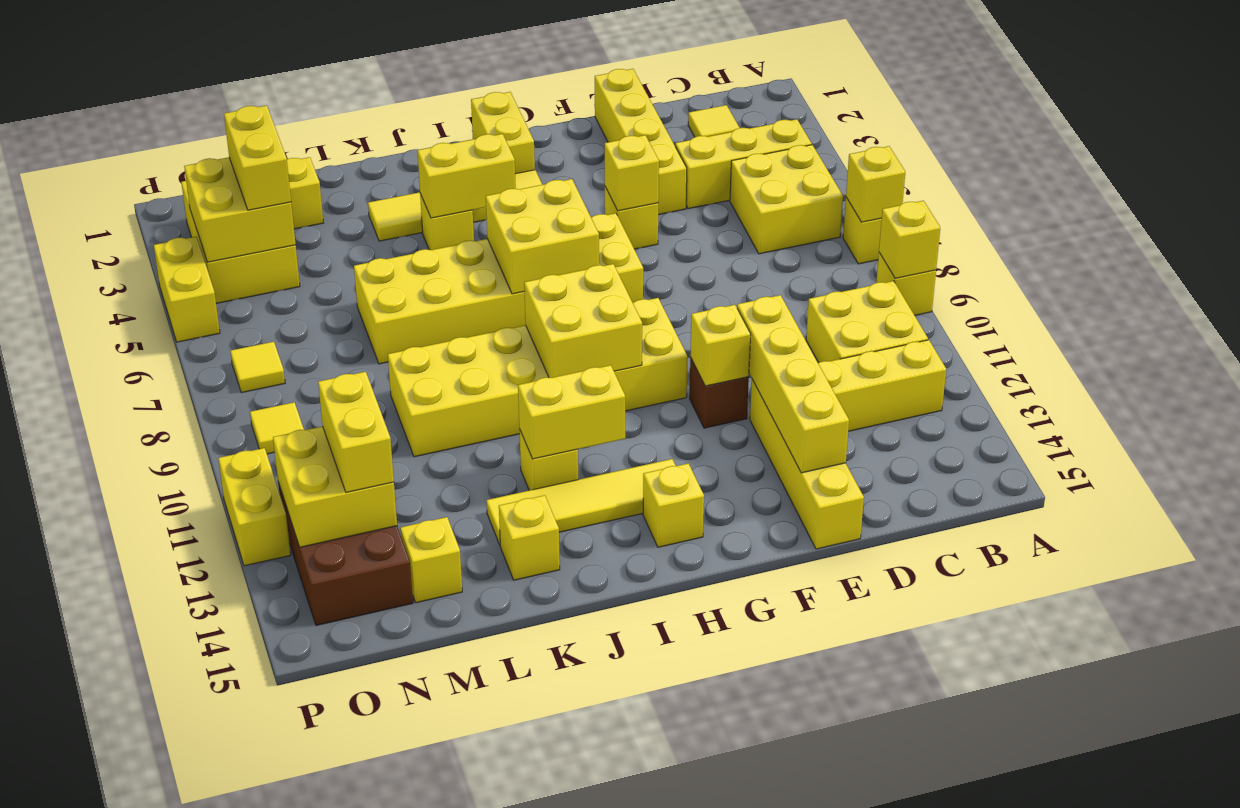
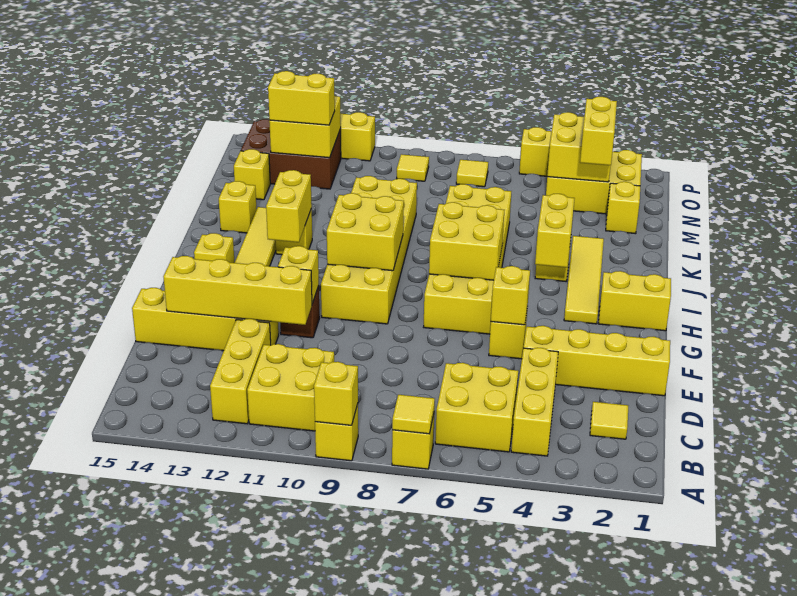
yellow 1x1 brick [846,146,905,222] -> yellow 1x1 tile [392,395,435,434]
yellow 1x2 brick [224,105,291,210] -> yellow 1x2 brick turned to [580,97,617,165]

